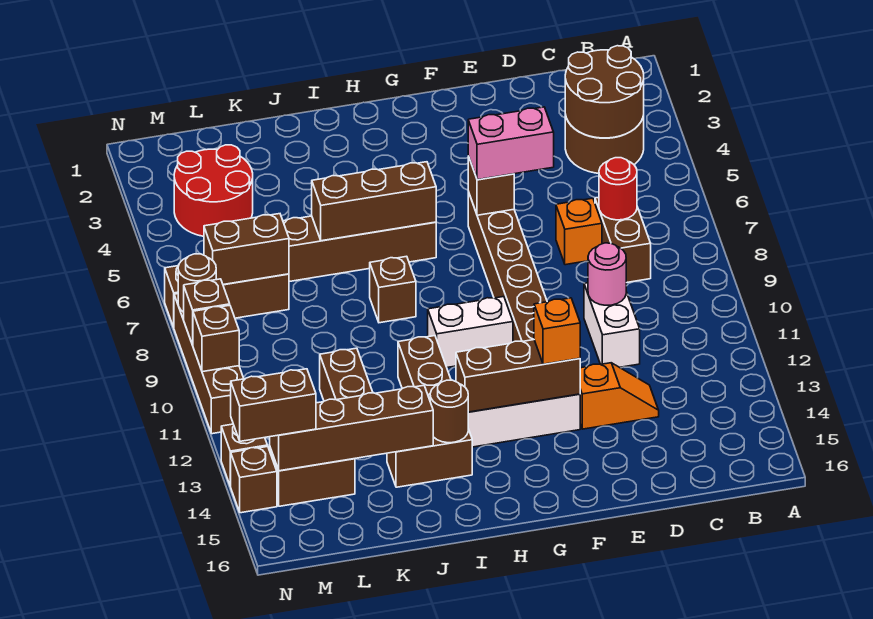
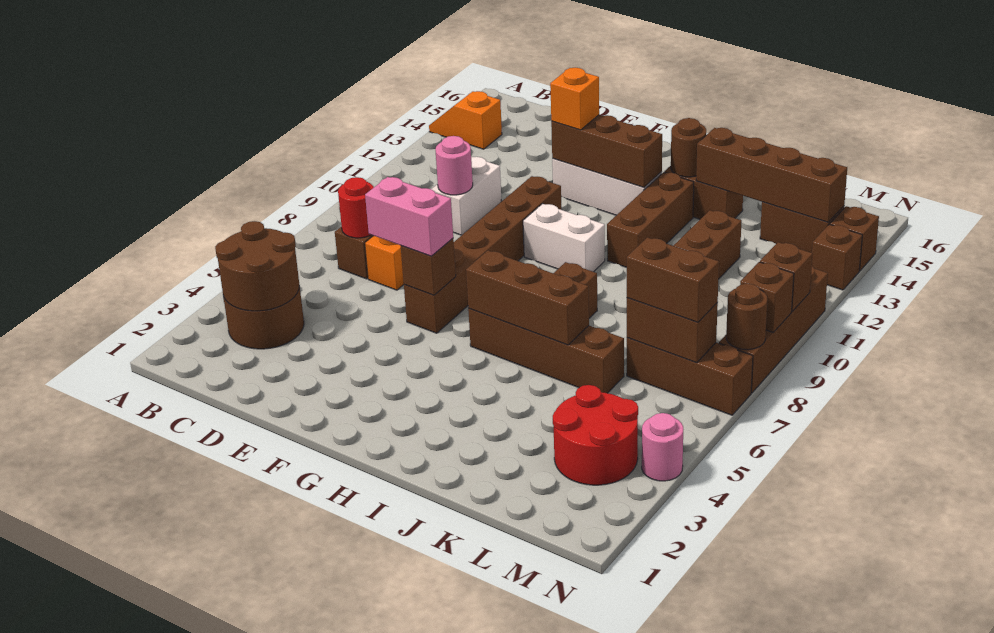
orange 1x2 slope [580,363,659,429] -> orange 1x2 slope moved to [429,91,502,149]
brown 1x2 brick [231,369,316,441] -> brown 1x2 brick moved to [627,237,719,322]
none -> pink 1x1 round brick [642,413,683,481]

